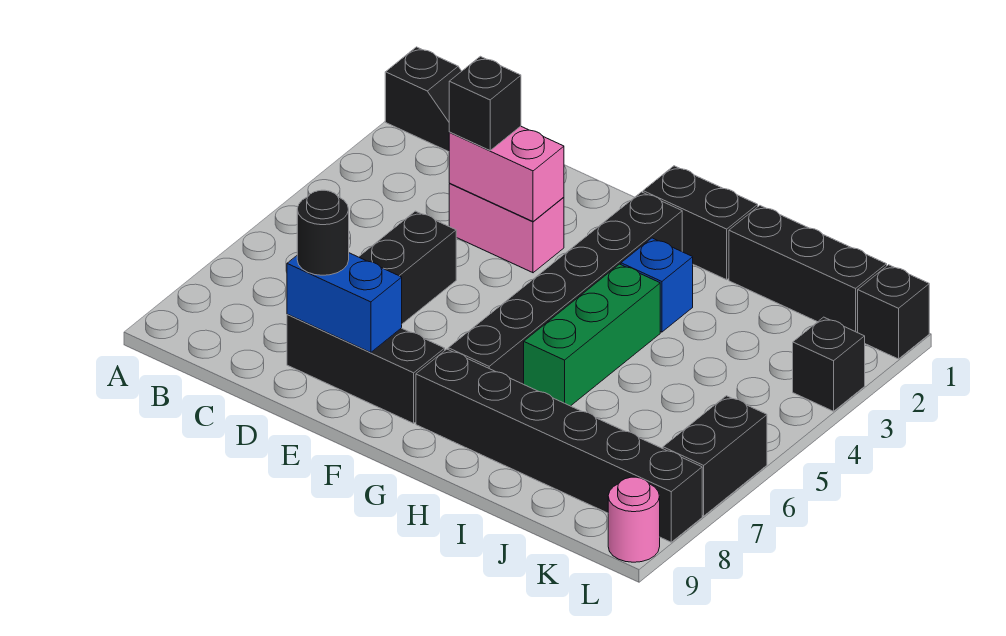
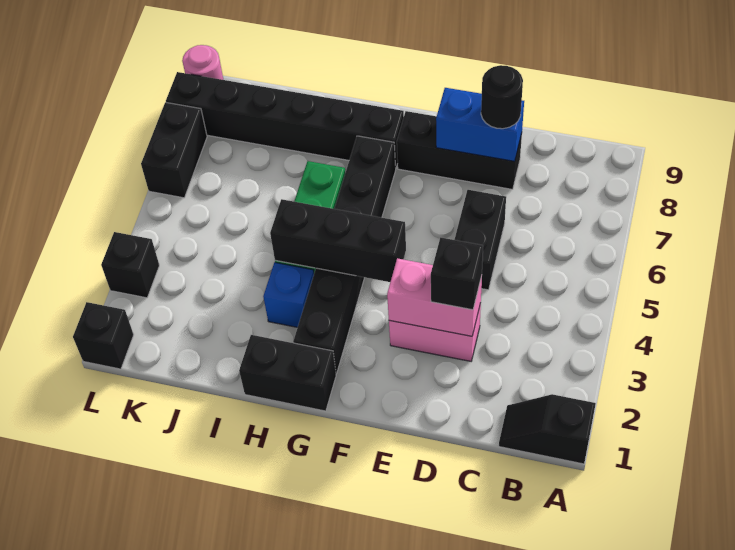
black 1x3 brick [729,206,887,333] -> black 1x3 brick moved to [270,199,406,282]

